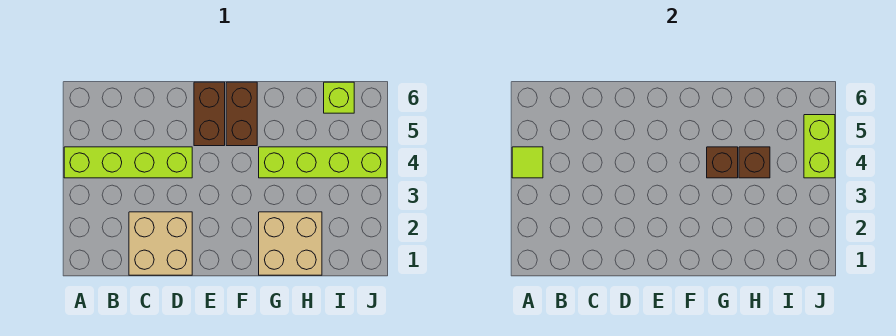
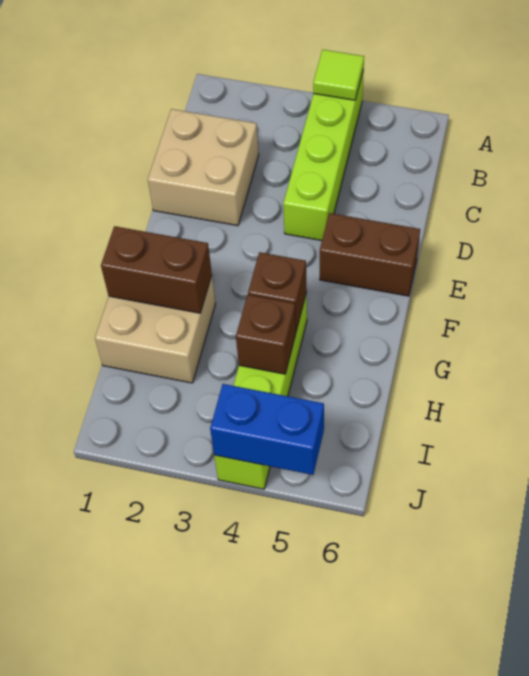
brown 1x2 brick [226,82,257,146] -> brown 1x2 brick moved to [101,226,212,313]
lime 1x1 brick [324,82,354,113] -> none
lime 1x2 brick [804,115,835,178] -> blue 1x2 brick [210,384,324,475]

